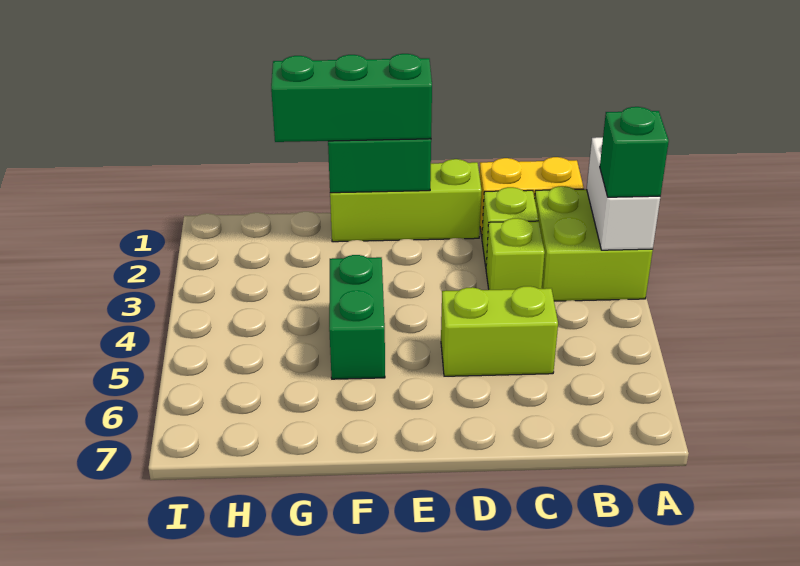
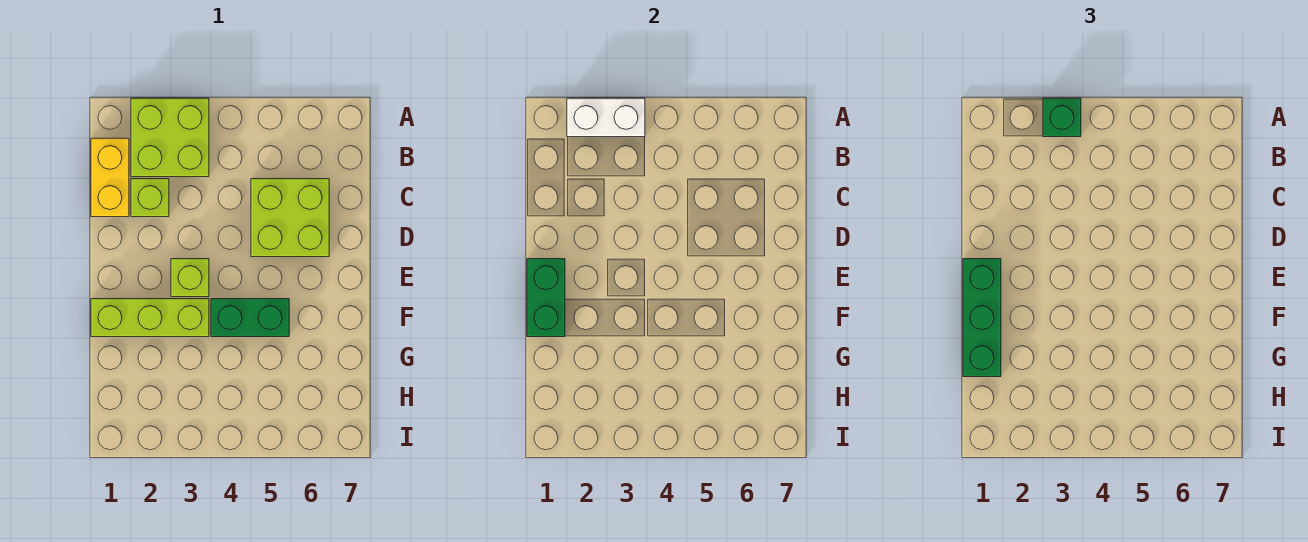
lime 1x1 brick [486,218,545,290] -> lime 1x1 brick moved to [171,259,209,297]
lime 1x2 brick [441,286,558,376] -> lime 2x2 brick [251,179,329,257]
lime 1x3 brick [330,159,482,242] -> lime 1x3 brick turned to [91,299,209,337]

